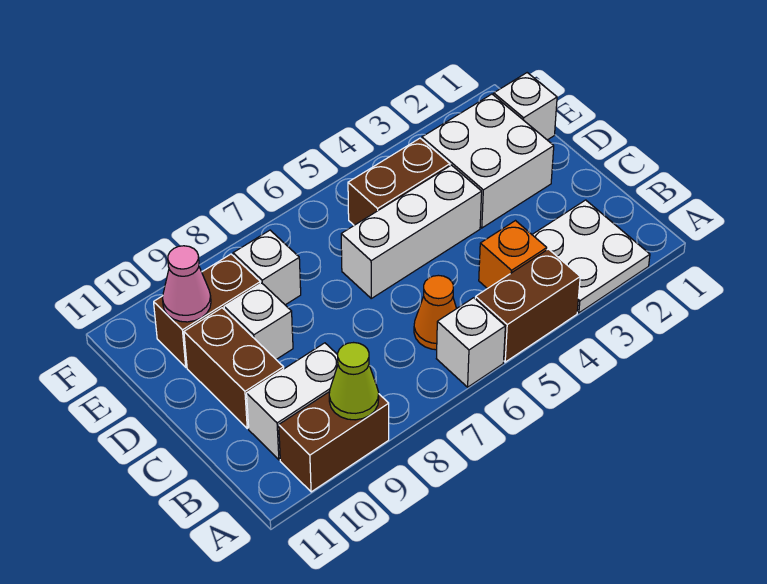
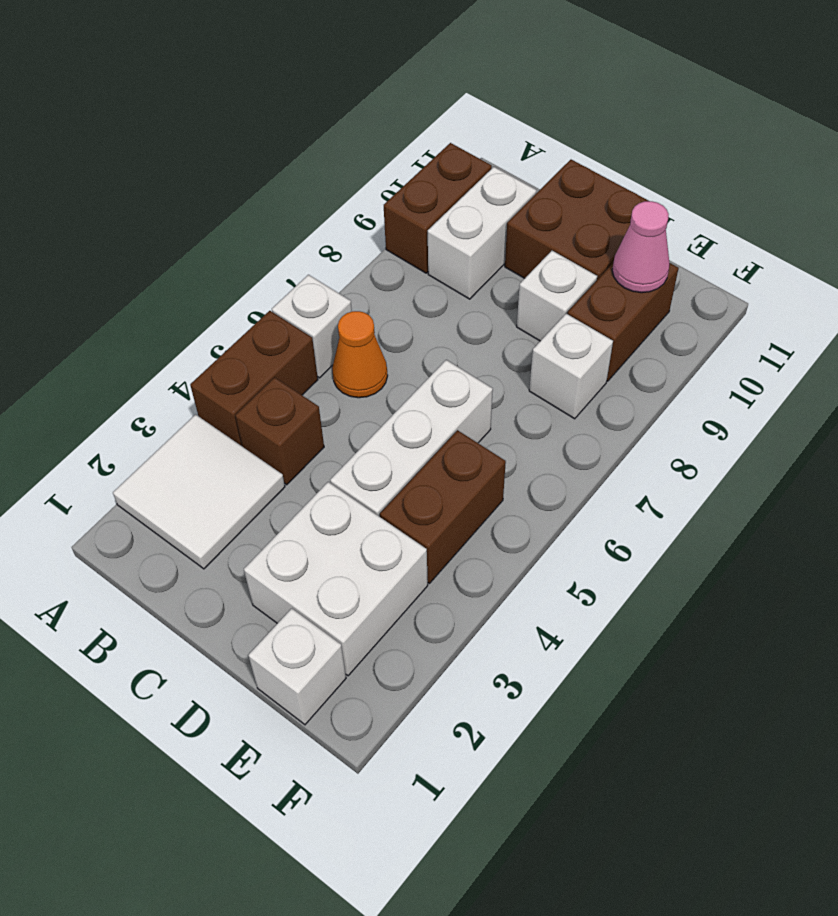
white 2x2 plate [532,200,650,313] -> white 2x2 tile [113,415,285,569]
lime 1x1 cone [329,343,379,420] -> none
orange 1x1 brick [479,221,547,289] -> brown 1x1 brick [235,377,324,485]
brown 1x2 brick [184,308,284,428] -> brown 2x2 brick [505,160,648,280]

